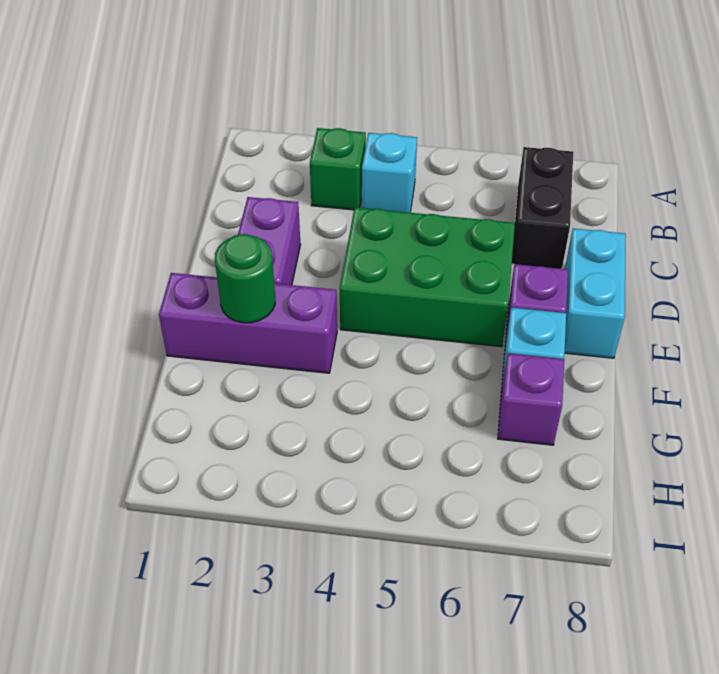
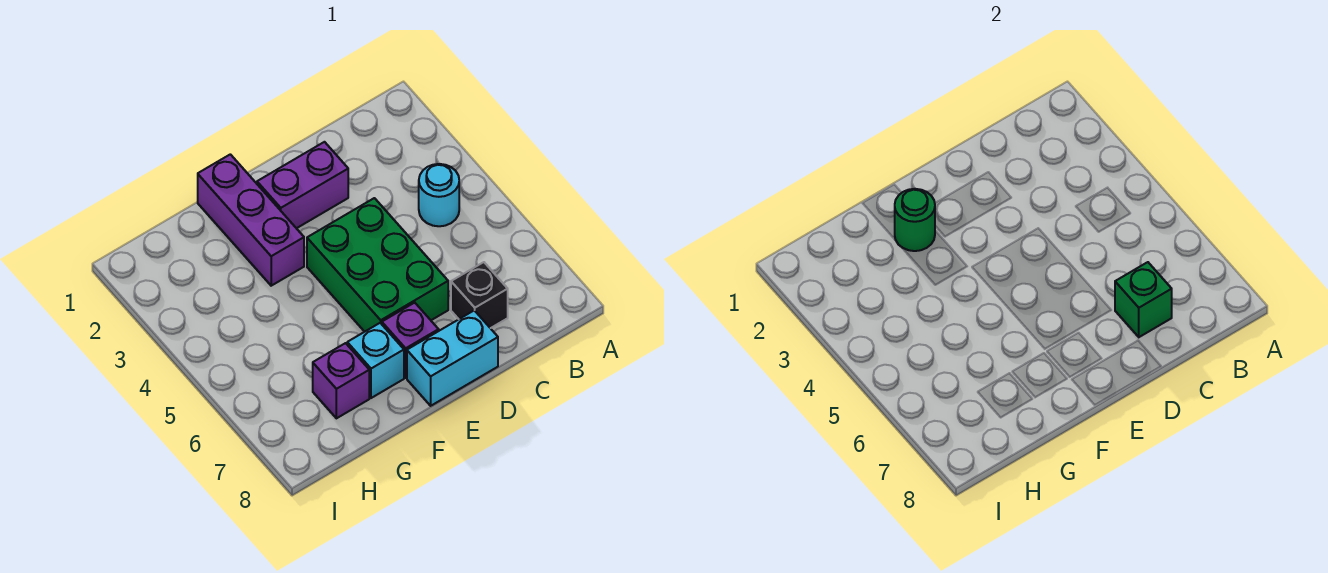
green 1x1 brick [310,128,366,210] -> green 1x1 brick moved to [1115,262,1172,337]
cyan 1x1 brick [362,133,417,213] -> cyan 1x1 round brick [419,164,459,226]
black 1x2 brick [512,147,573,269] -> black 1x1 brick [451,262,508,328]

